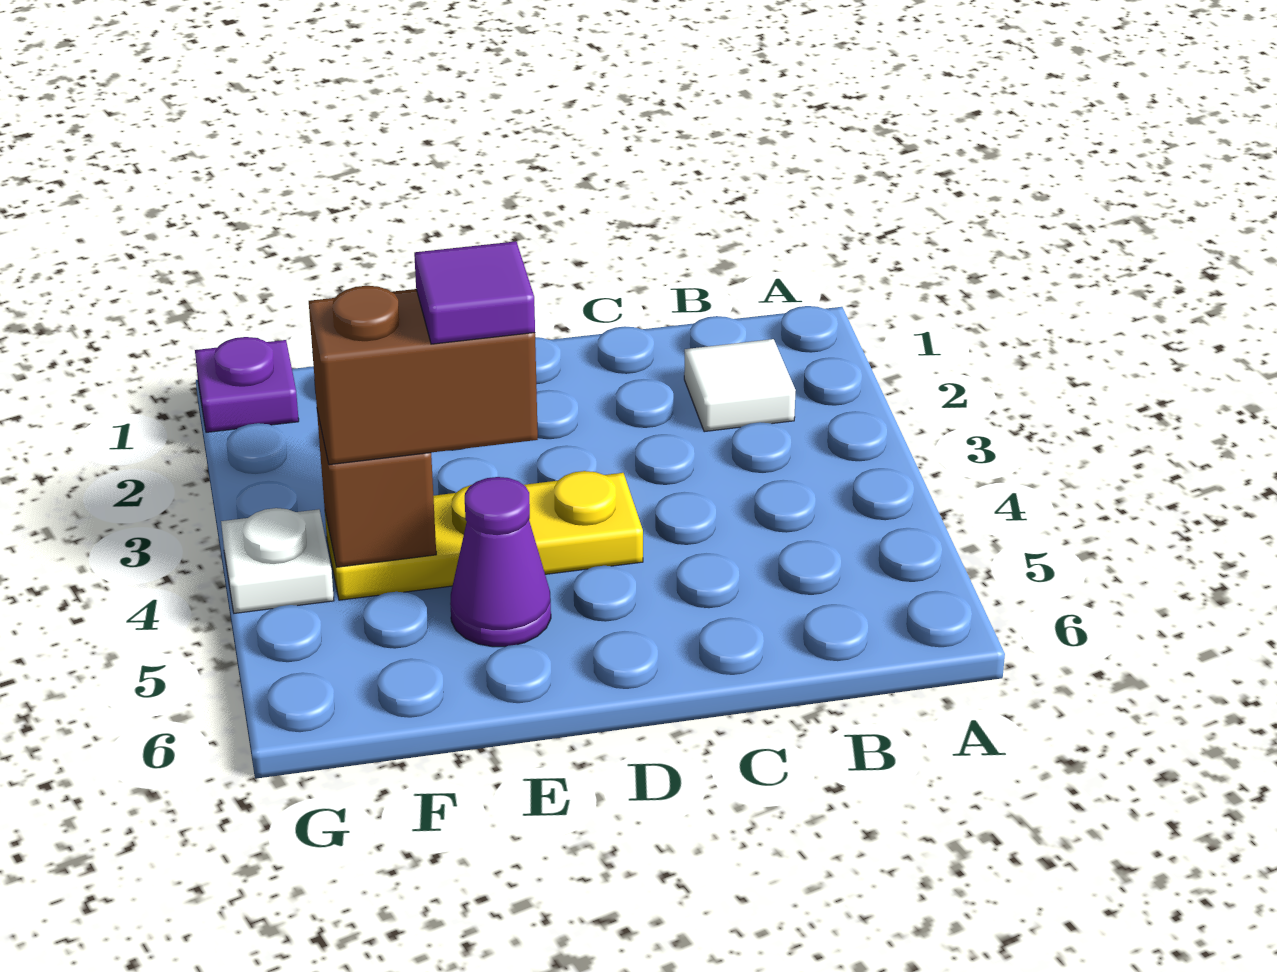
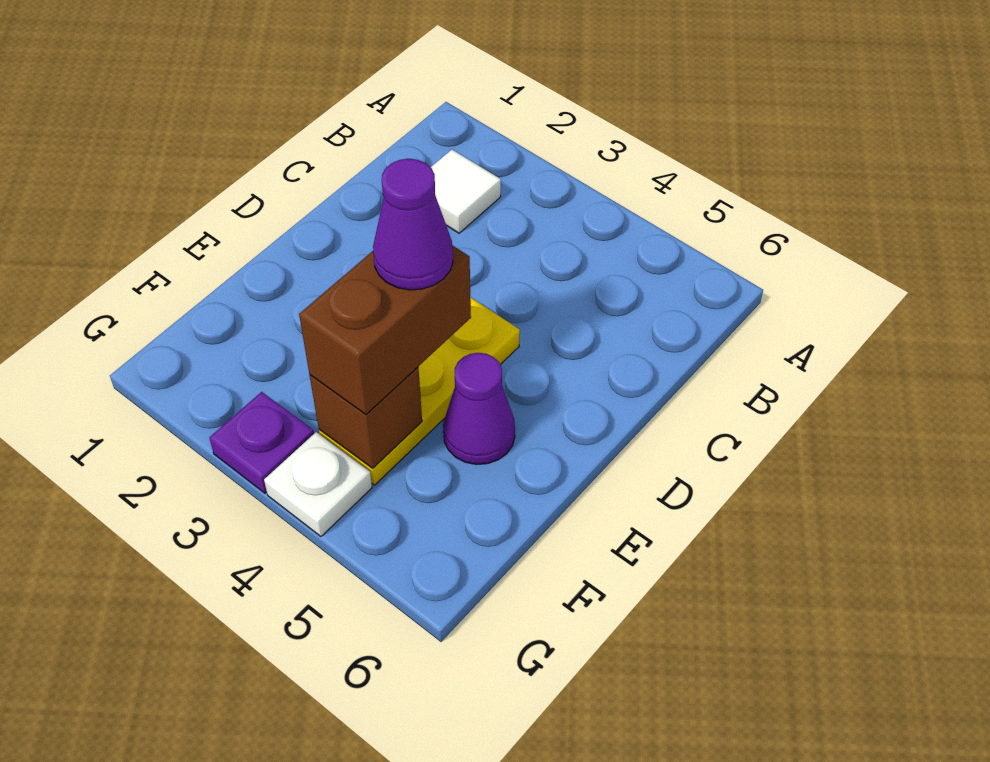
purple 1x1 tile [414,241,535,344] -> purple 1x1 cone [373,159,453,290]
purple 1x1 plate [195,337,299,432] -> purple 1x1 plate moved to [209,392,314,493]

